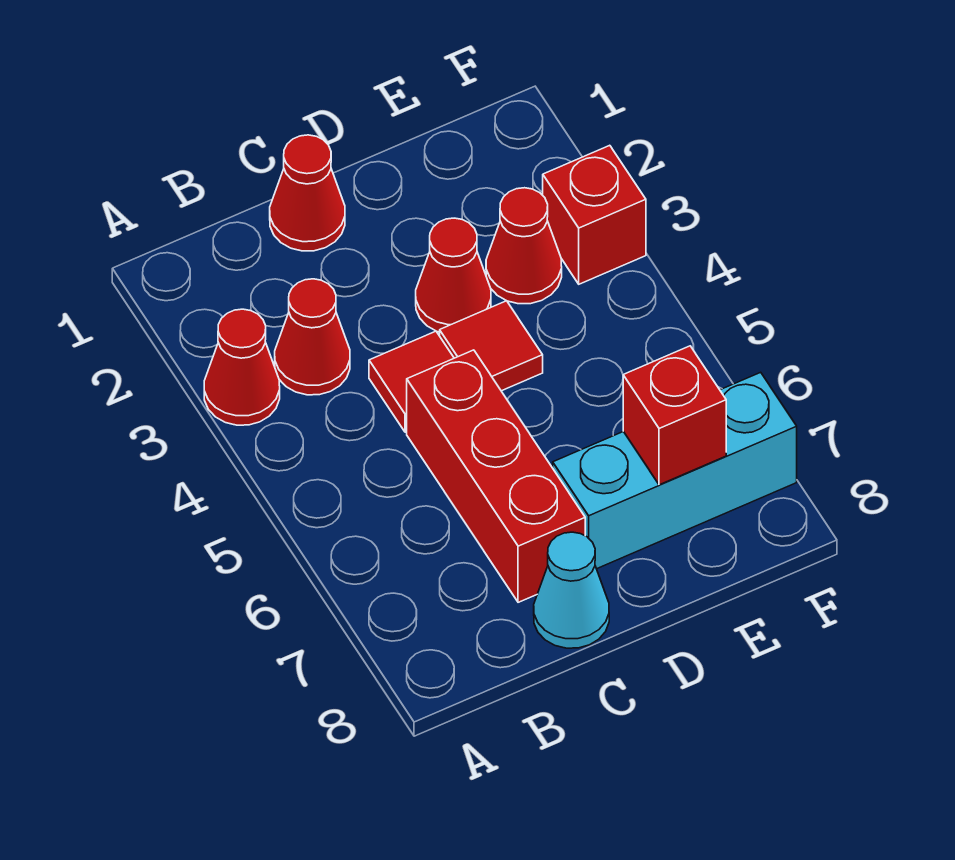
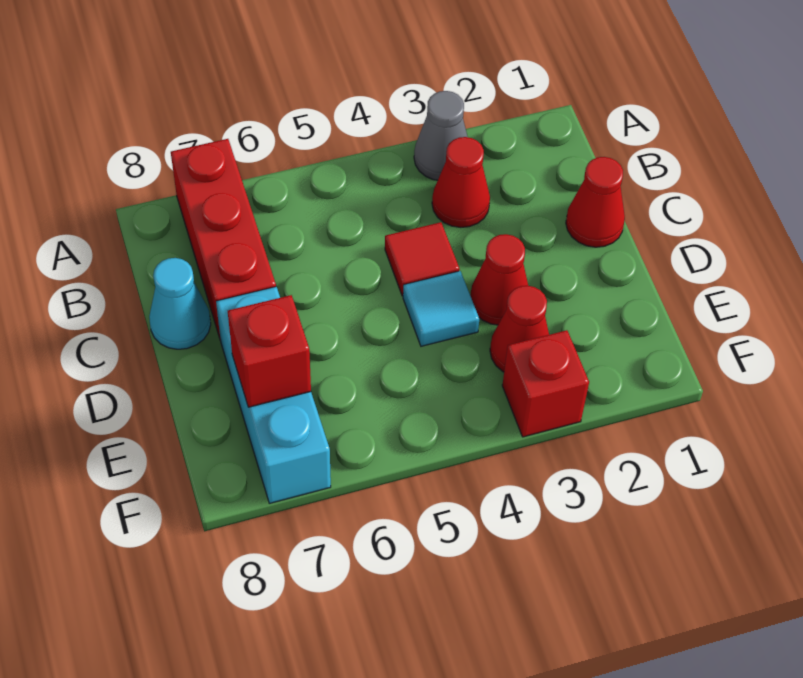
red 1x1 cone [204,309,280,425] -> grey 1x1 cone [414,91,468,180]
red 1x3 brick [407,350,585,602] -> red 1x3 brick turned to [171,139,276,340]
red 1x1 tile [440,301,543,391] -> cyan 1x1 tile [403,271,479,346]

